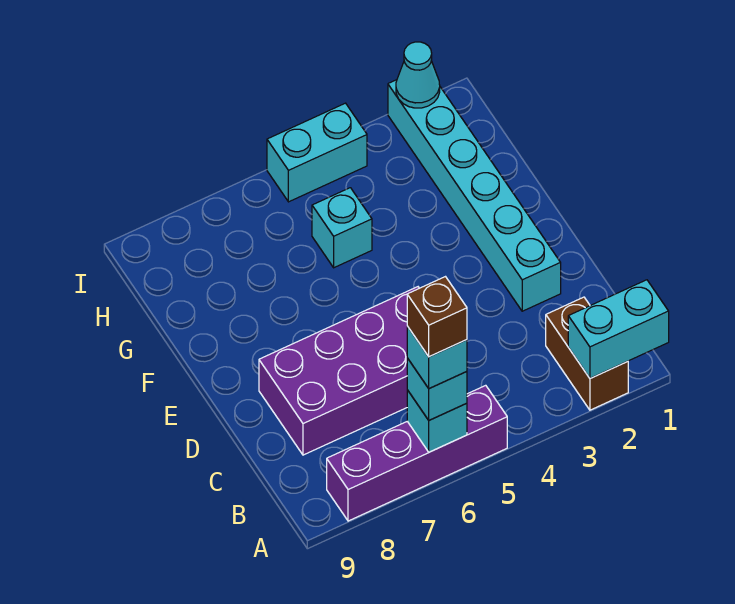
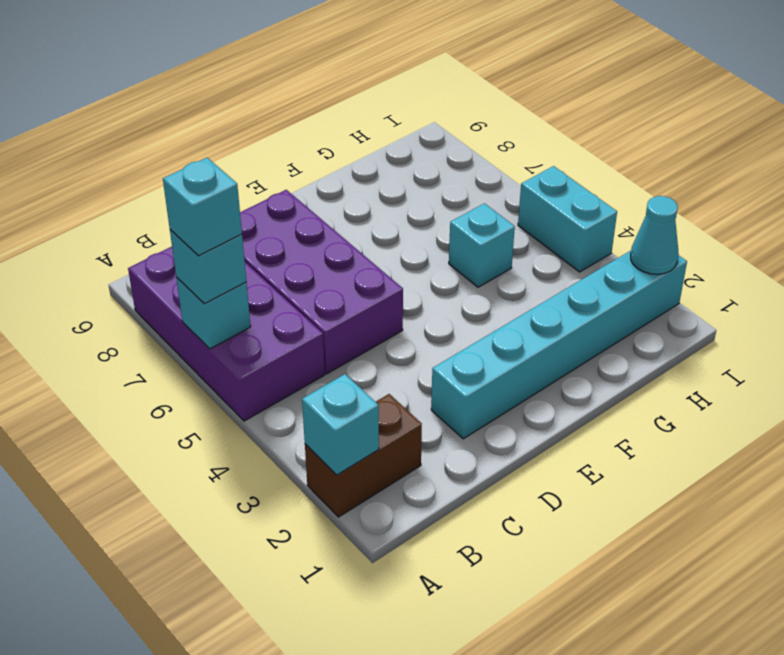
cyan 1x2 brick [568,280,669,378] -> cyan 1x1 brick [302,374,379,475]
purple 1x4 brick [327,385,507,521] -> purple 2x4 brick [128,247,325,421]
brown 1x1 brick [407,277,467,357] -> none

